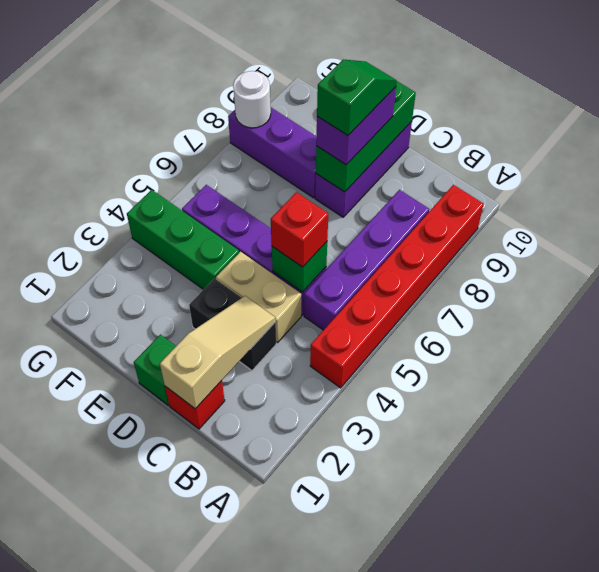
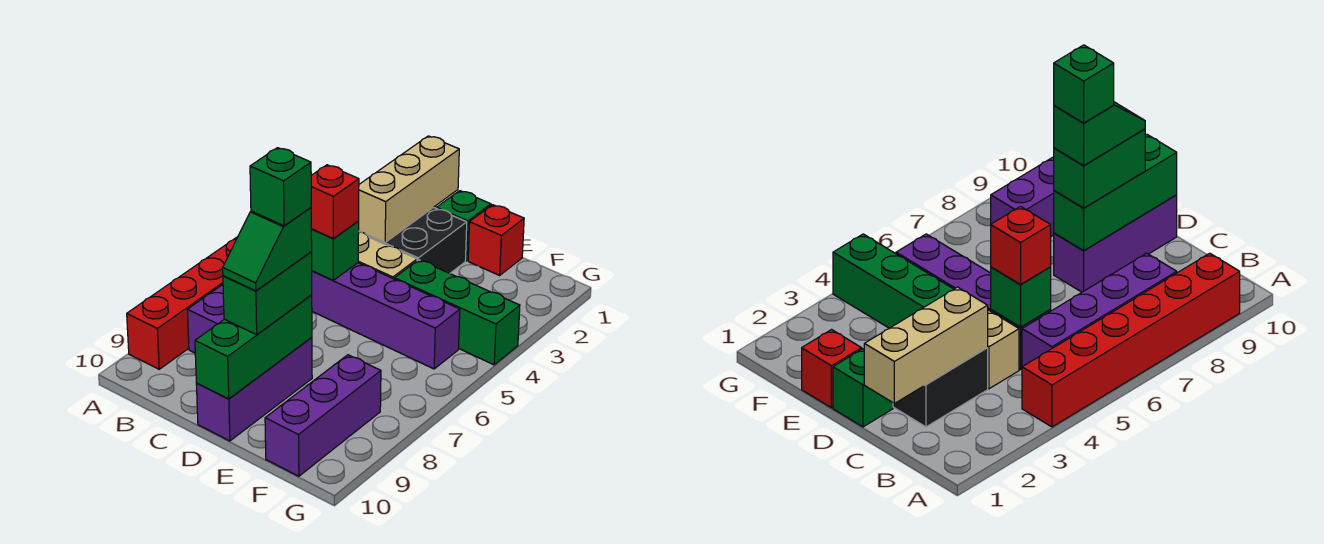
red 1x1 brick [165,381,225,429] -> red 1x1 brick moved to [468,205,524,275]
tan 1x3 slope [160,296,276,409] -> tan 1x3 brick [359,136,459,243]
black 1x2 brick [189,278,276,370] -> black 2x2 brick [359,207,467,273]
purple 1x2 brick [316,87,396,165] -> green 1x2 brick [223,252,312,335]
none -> green 1x1 brick [250,148,311,226]
purple 1x3 brick [228,108,317,198] -> purple 1x3 brick turned to [265,355,381,476]
white 1x1 round brick [233,71,271,128] -> none

